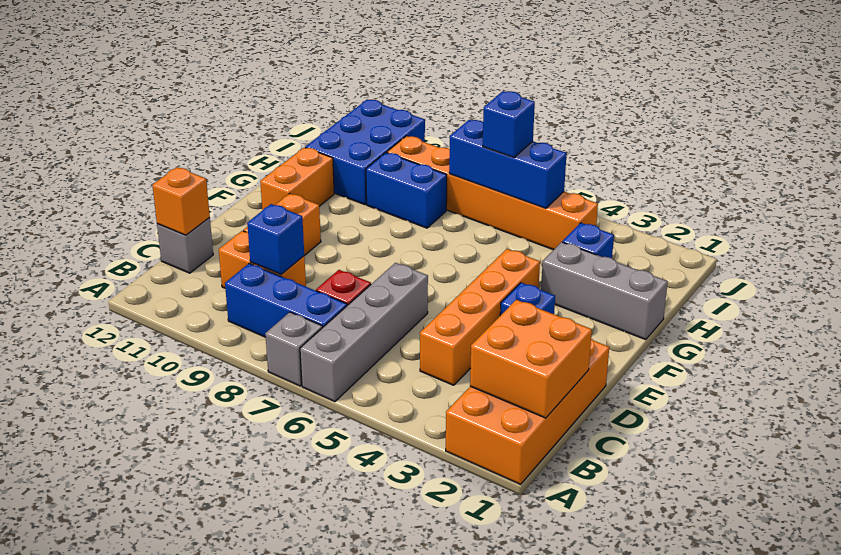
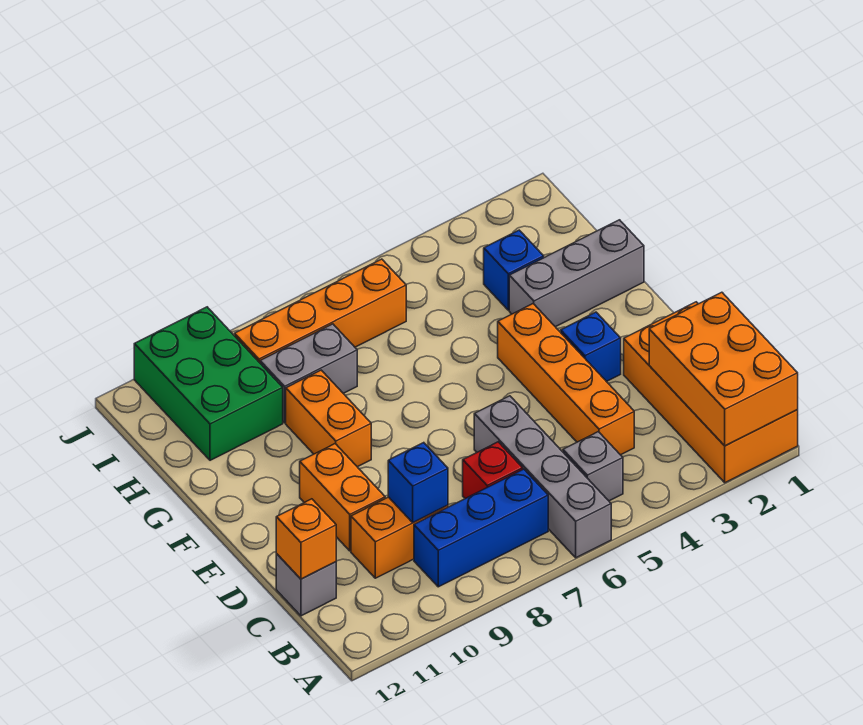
grey 1x1 brick [265,312,323,386] -> grey 1x1 brick moved to [563,432,623,501]
orange 2x2 brick [470,300,592,418] -> orange 2x3 brick [649,292,798,446]
orange 1x2 brick [260,147,334,211] -> orange 1x2 brick moved to [286,370,371,467]
blue 1x2 brick [366,153,447,228] -> grey 1x2 brick [260,324,357,423]
blue 2x3 brick [305,99,425,205] -> green 2x3 brick [134,307,283,460]
orange 1x6 brick [387,136,598,250] -> orange 1x4 brick [235,259,406,363]
blue 1x3 brick [449,120,567,208] -> none
blue 1x1 brick [483,91,535,157] -> none

